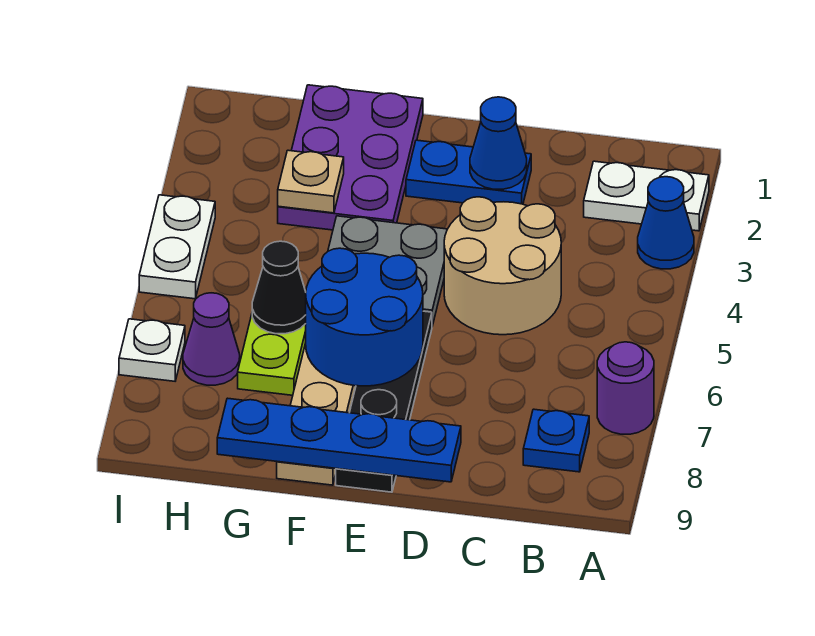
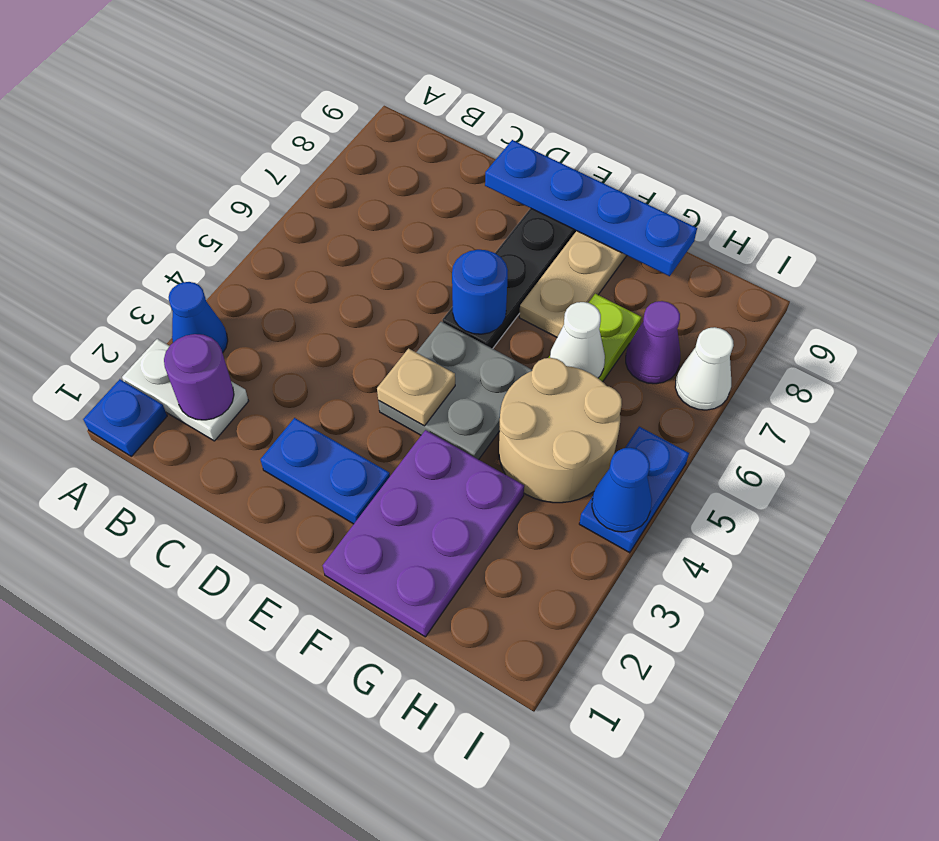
purple 1x1 round brick [597,342,654,434] -> purple 1x1 round brick moved to [164,334,234,420]
blue 1x1 plate [523,409,589,472] -> blue 1x1 plate moved to [83,379,167,456]
tan 2x2 round brick [444,197,561,335] -> tan 2x2 round brick moved to [499,358,622,503]
blue 1x1 cone [470,97,527,189] -> blue 1x1 cone moved to [592,448,652,532]
blue 2x2 round brick [306,248,423,386] -> blue 1x1 round brick [452,250,508,334]
tan 1x1 plate [278,150,344,213] -> tan 1x1 plate moved to [377,349,455,426]
black 1x1 cone [252,241,306,334] -> white 1x1 cone [550,302,605,378]
white 1x2 plate [139,195,215,299] -> blue 1x2 plate [579,427,689,553]
white 1x1 plate [119,319,185,381] -> white 1x1 cone [675,327,734,410]

